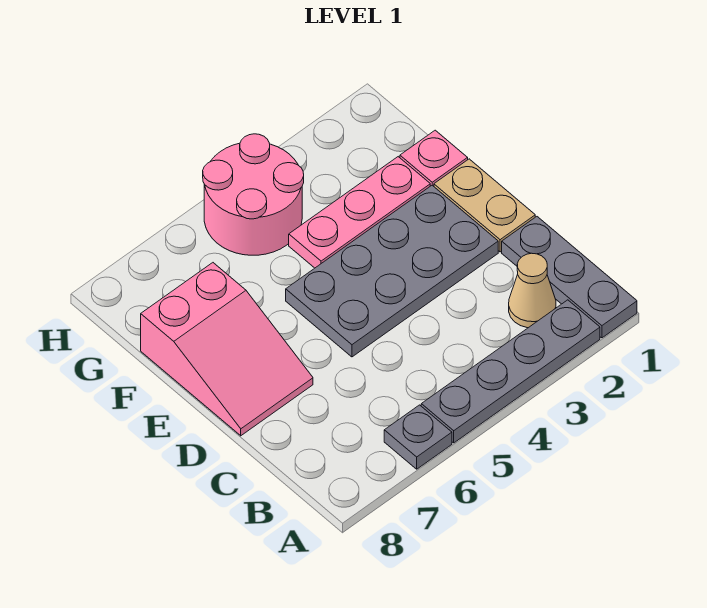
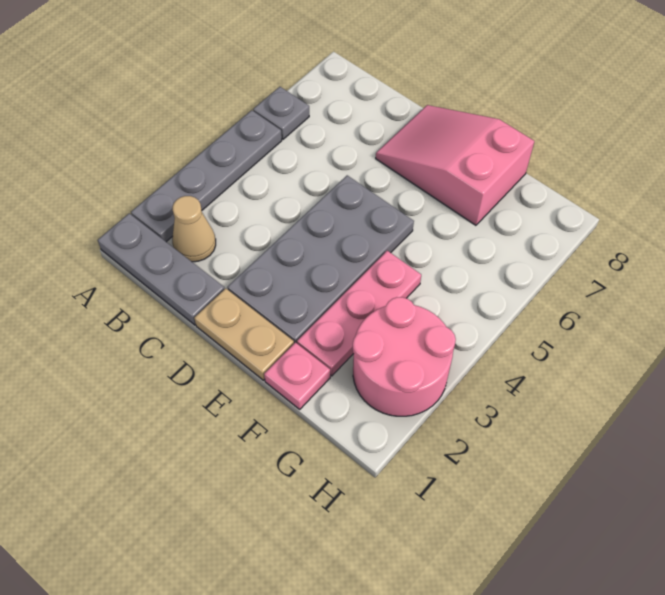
pink 2x2 round brick [203,134,304,255] -> pink 2x2 round brick moved to [353,297,456,416]

